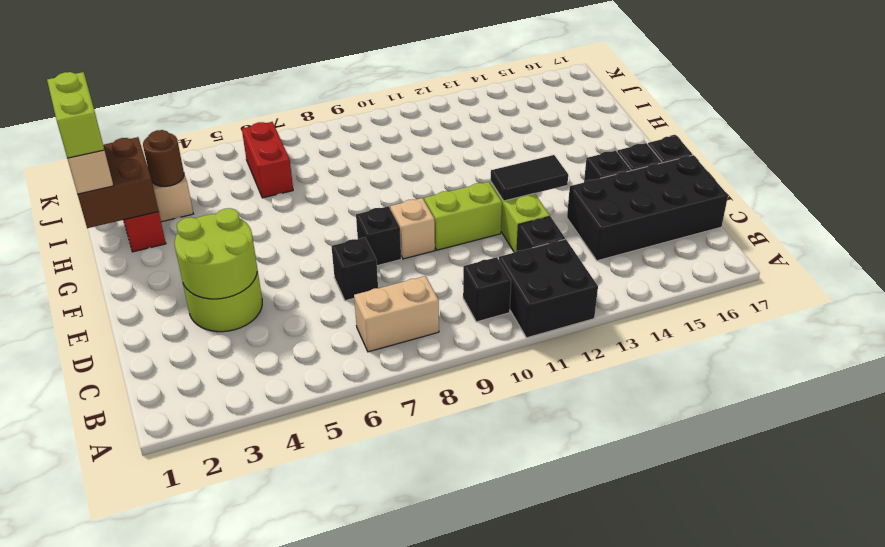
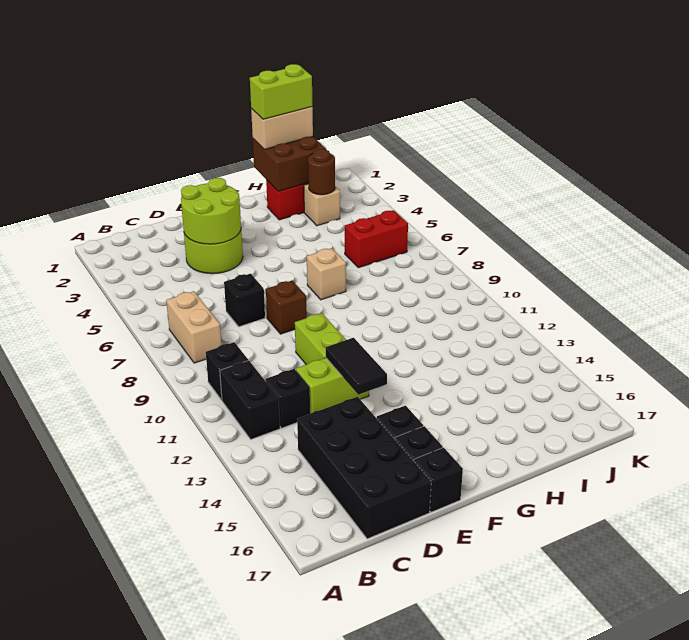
black 2x2 brick [499,239,598,338] -> black 1x2 brick [220,360,280,439]
black 1x1 brick [356,206,401,266] -> brown 1x1 brick [266,281,307,334]
tan 1x1 brick [390,198,435,259] -> tan 1x1 brick moved to [307,248,346,300]

